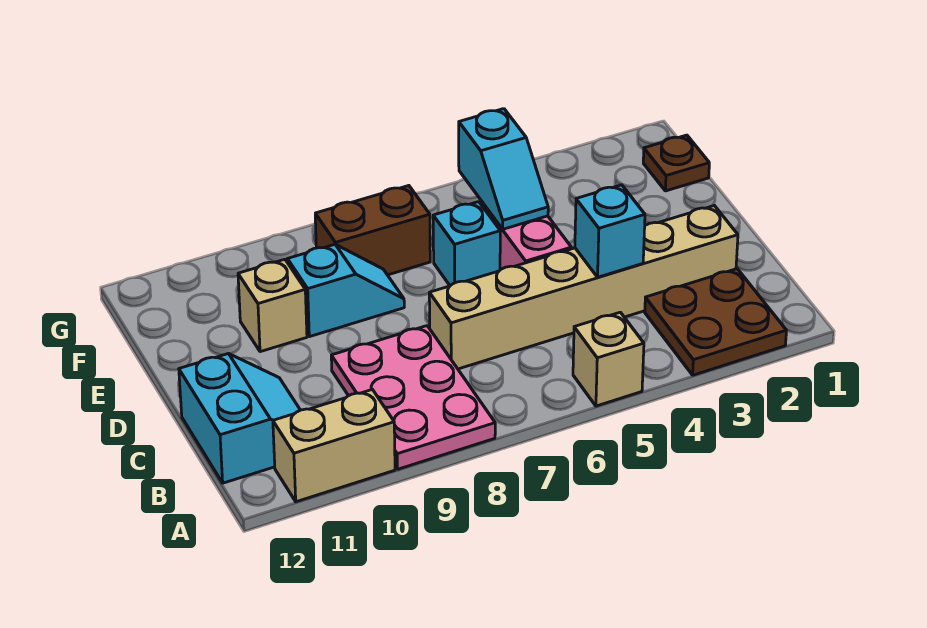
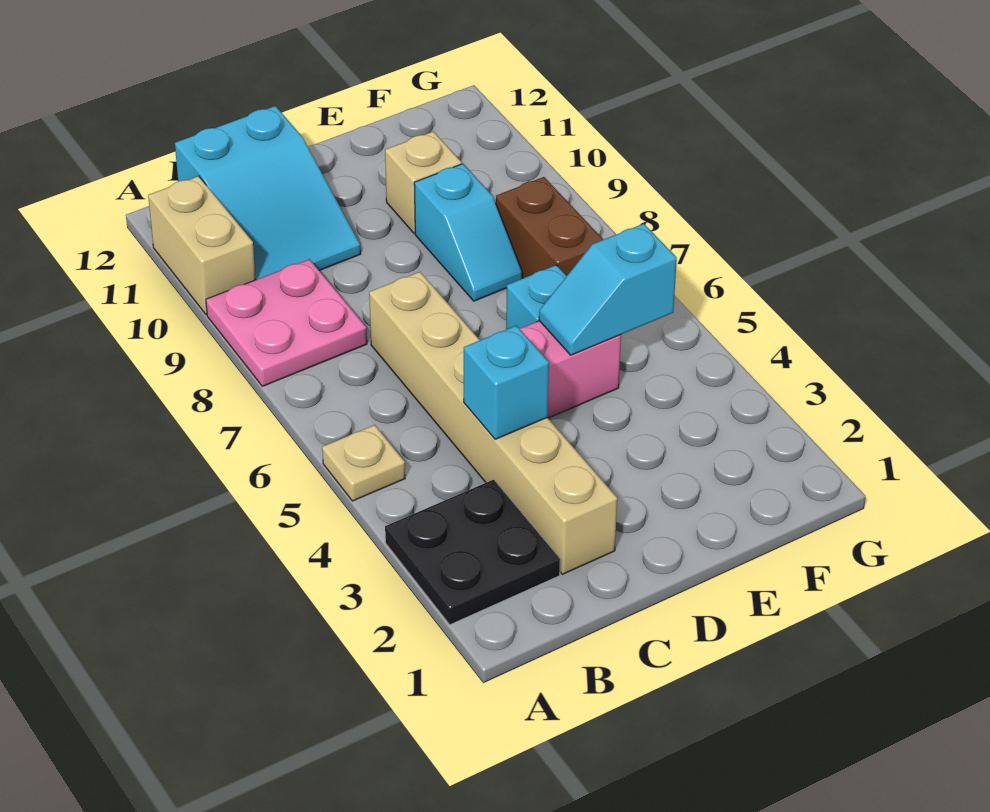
brown 2x2 plate [645,269,786,375] -> black 2x2 plate [385,480,560,625]
tan 1x1 brick [573,312,644,406] -> tan 1x1 plate [322,425,405,501]
pink 2x3 plate [331,326,495,469] -> pink 2x2 plate [206,259,367,386]
cyan 2x2 slope [179,354,300,483] -> cyan 2x3 slope [175,106,361,280]
brown 1x1 plate [643,135,709,191] -> none

